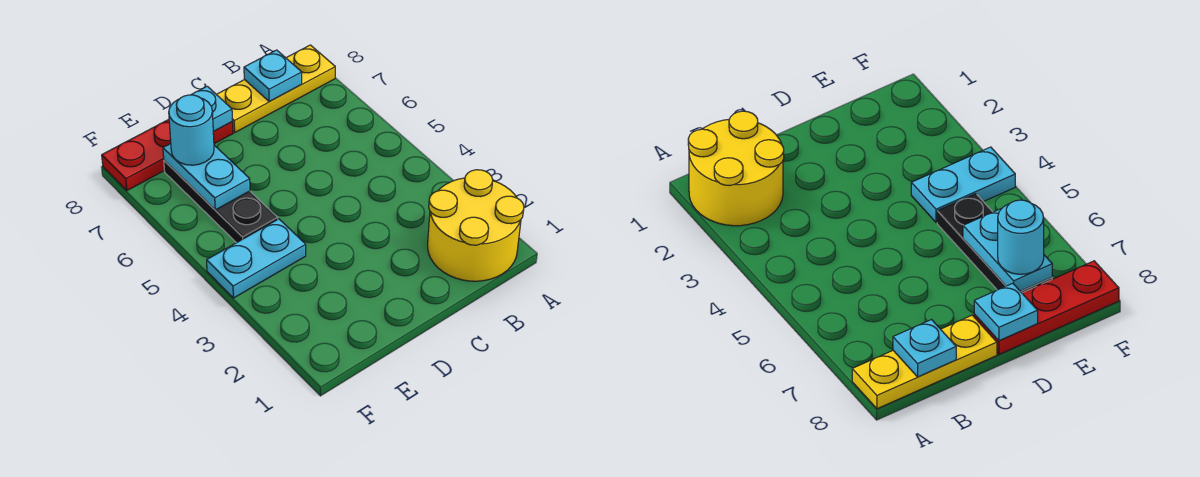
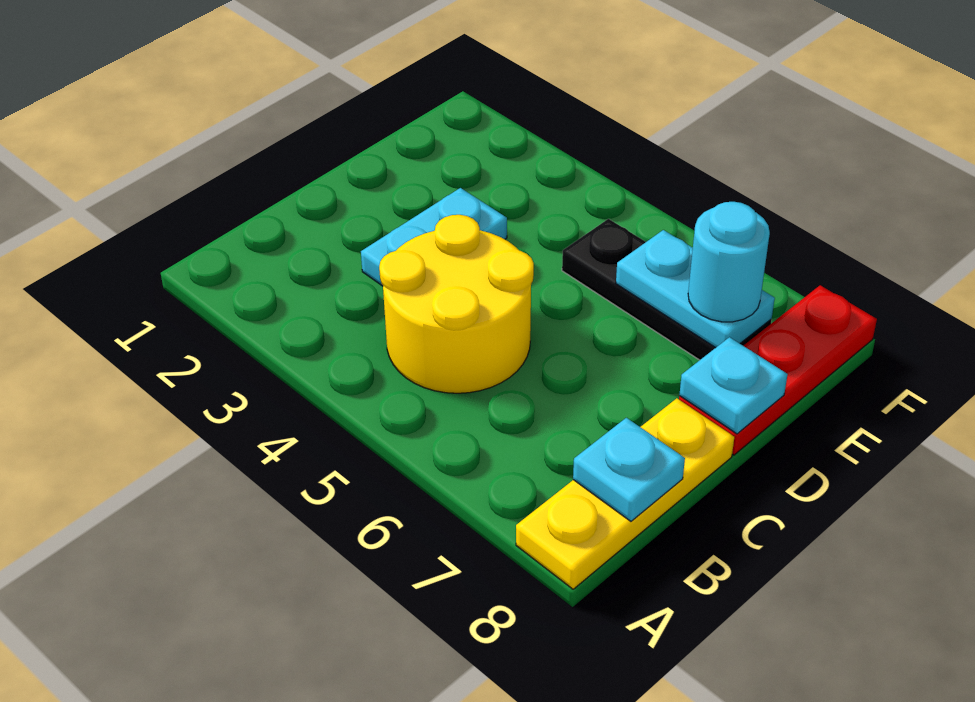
yellow 2x2 round brick [428,170,524,281] -> yellow 2x2 round brick moved to [379,215,534,393]
cyan 1x2 plate [207,219,306,298] -> cyan 1x2 plate moved to [361,188,507,286]

